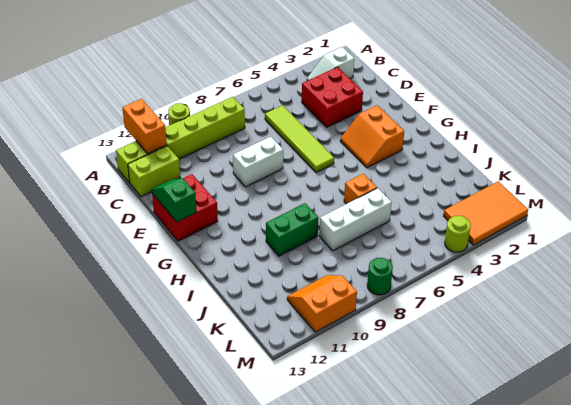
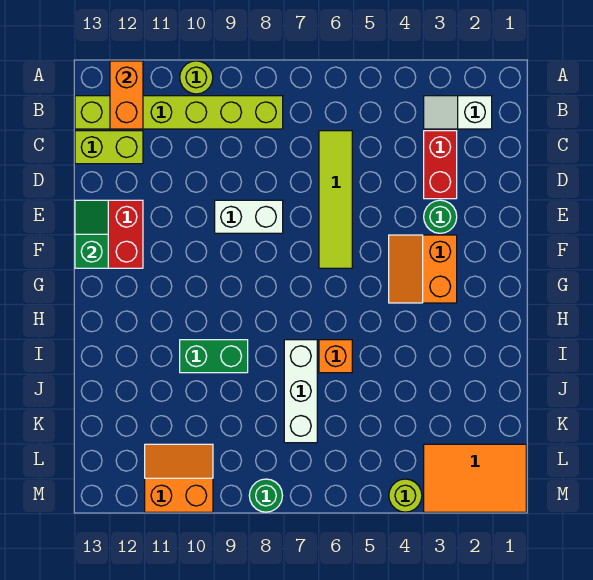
red 2x2 brick [302,67,363,127] -> red 1x2 brick [424,131,457,199]
none -> green 1x1 round brick [424,200,457,233]
white 1x3 brick [319,188,392,251] -> white 1x3 brick turned to [284,340,317,443]

